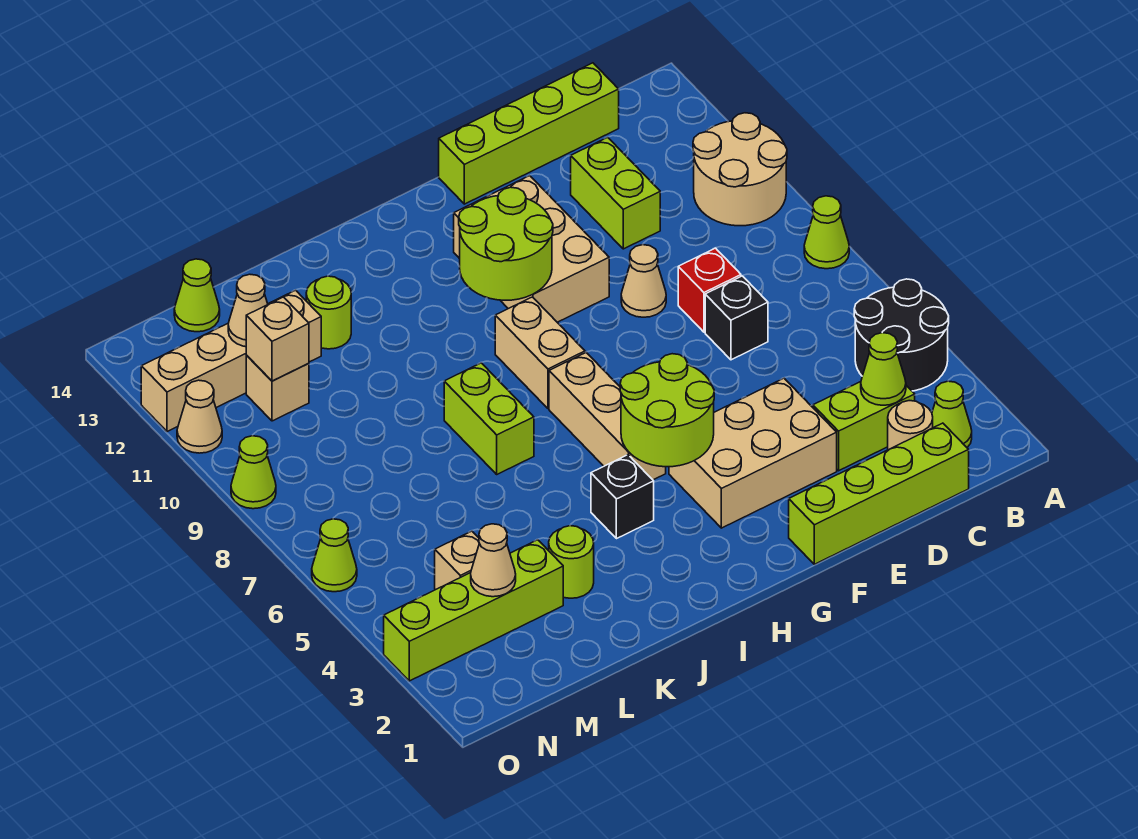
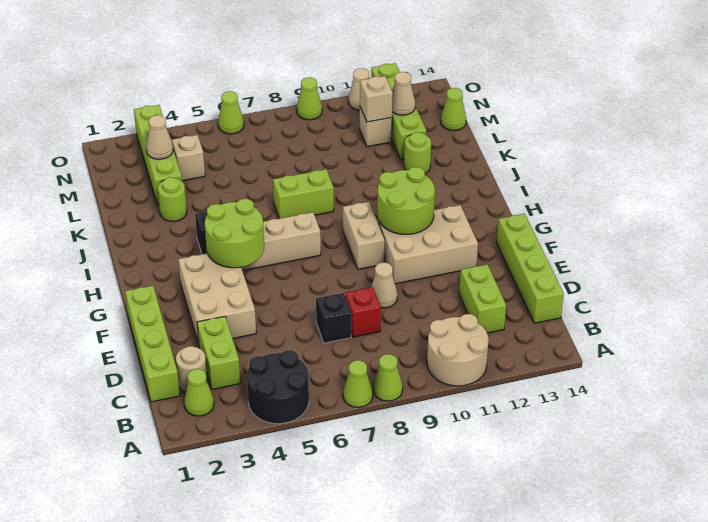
lime 1x1 cone [861,333,906,405] -> lime 1x1 cone moved to [343,360,373,407]
lime 1x2 brick [571,137,660,249] -> lime 1x2 brick turned to [459,264,506,333]
tan 1x2 brick [495,297,585,408] -> tan 1x2 brick turned to [343,202,385,269]
tan 1x4 brick [141,290,321,432] -> lime 1x4 brick [371,63,426,159]

